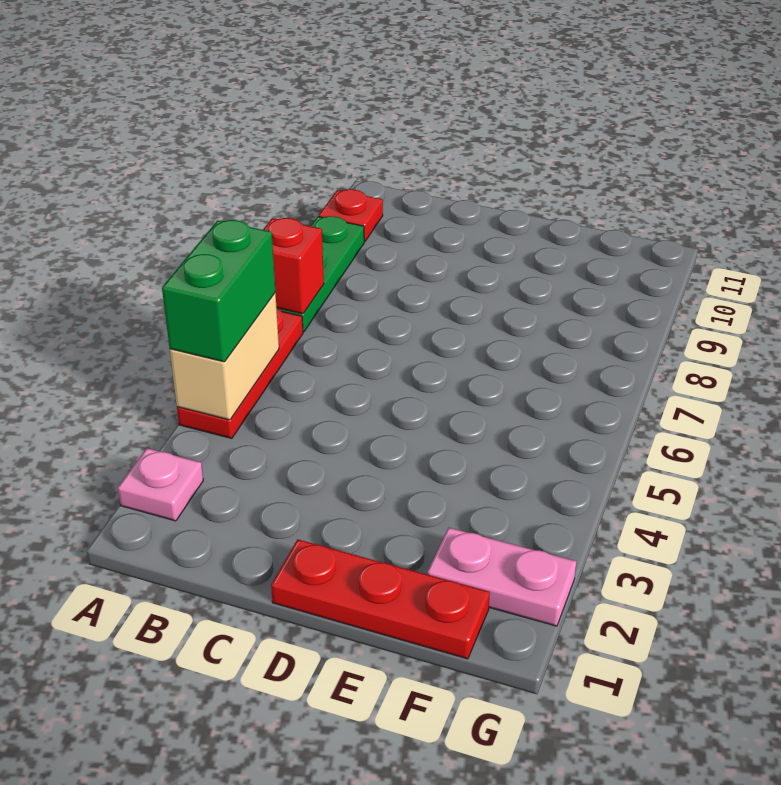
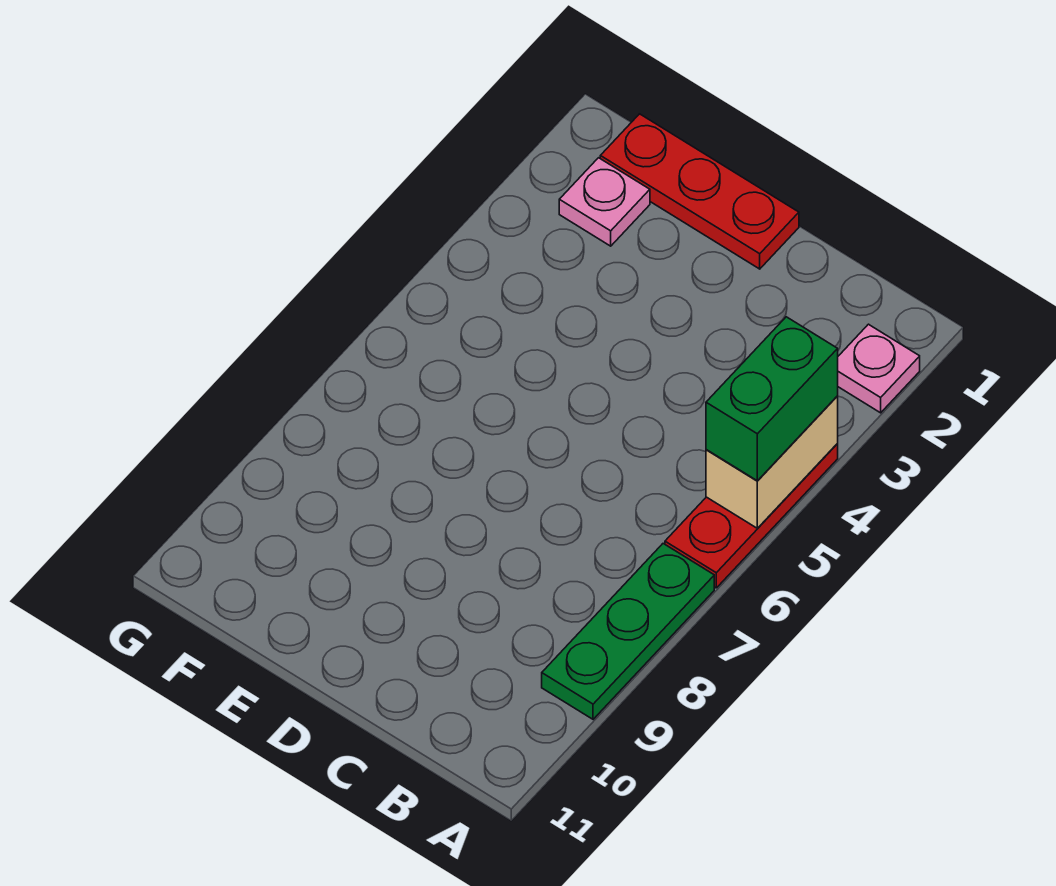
red 1x1 brick [263,218,324,314] -> none
red 1x1 plate [319,189,383,242] -> none
pink 1x2 plate [427,528,577,626] -> pink 1x1 plate [559,158,650,246]

